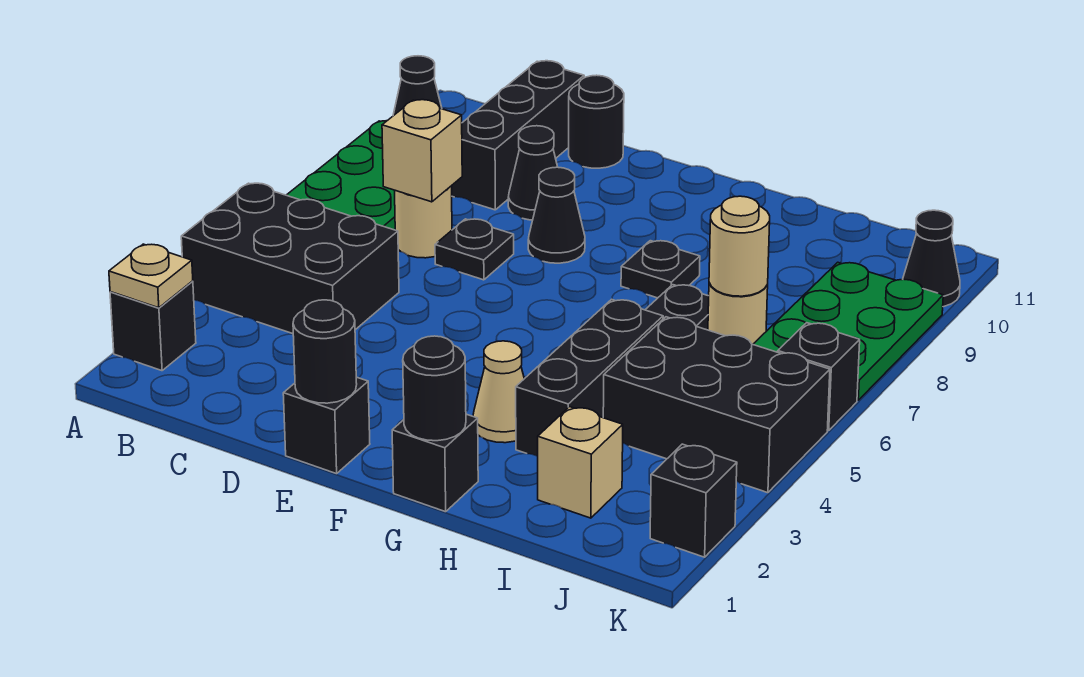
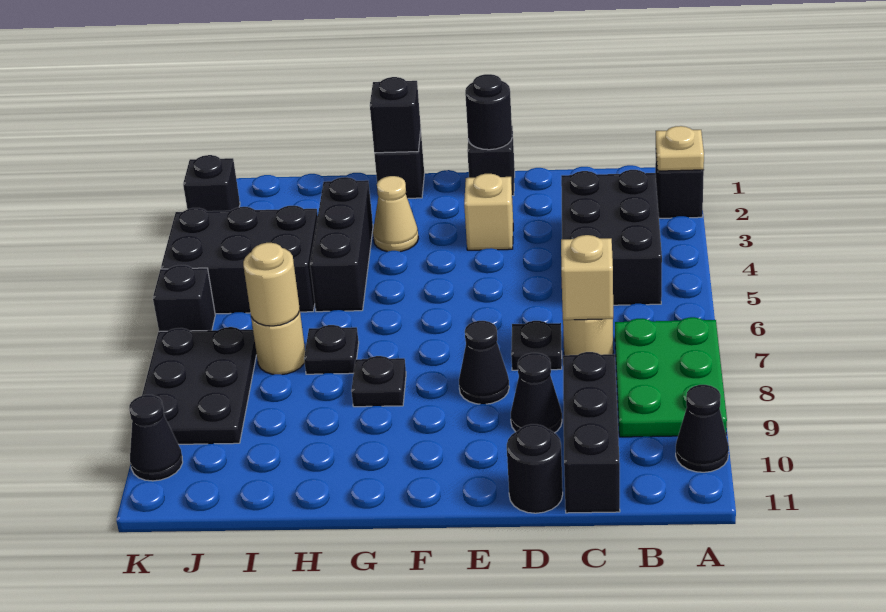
black 2x3 brick [181,183,399,334] -> black 2x3 brick turned to [561,170,662,305]
black 1x1 round brick [403,336,466,441] -> black 1x1 brick [370,77,421,153]
tan 1x1 brick [538,407,623,518] -> tan 1x1 brick moved to [464,174,513,250]
green 2x3 plate [753,262,943,400] -> black 2x3 plate [142,327,257,444]

